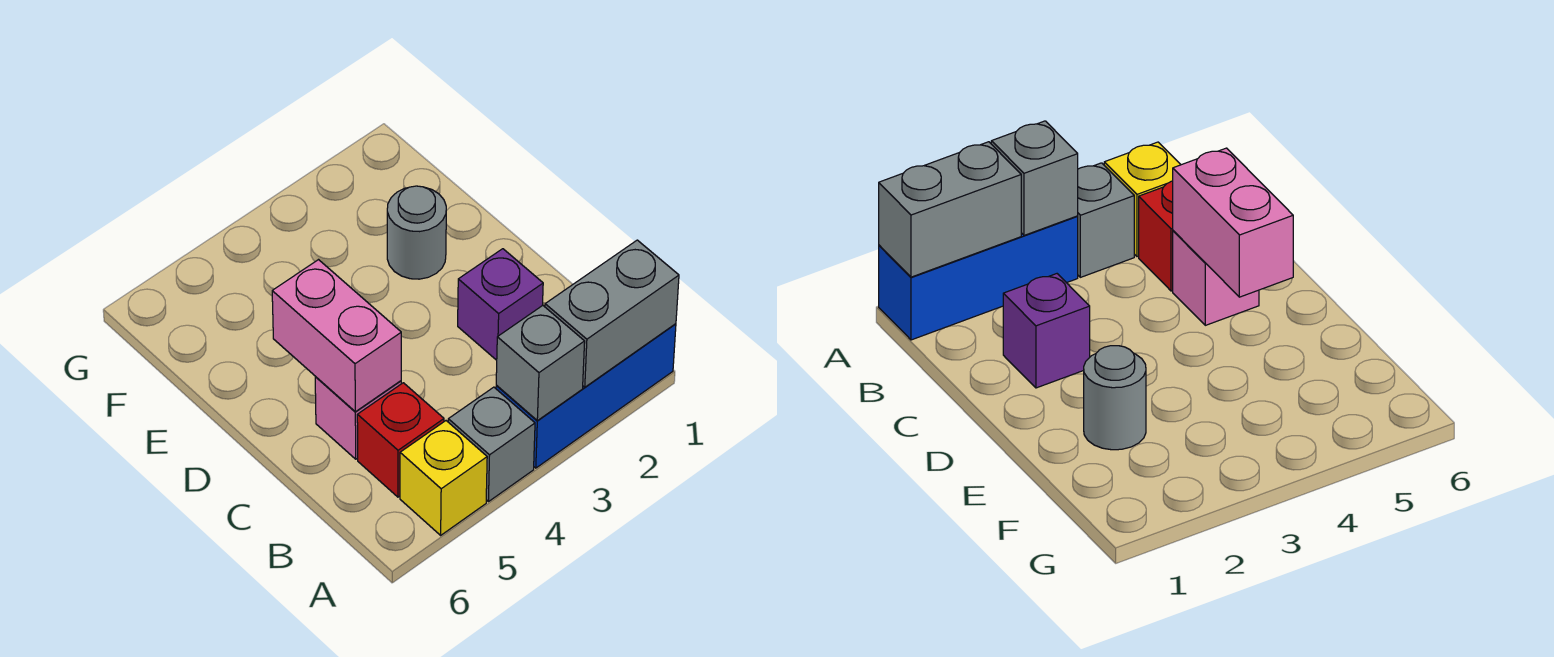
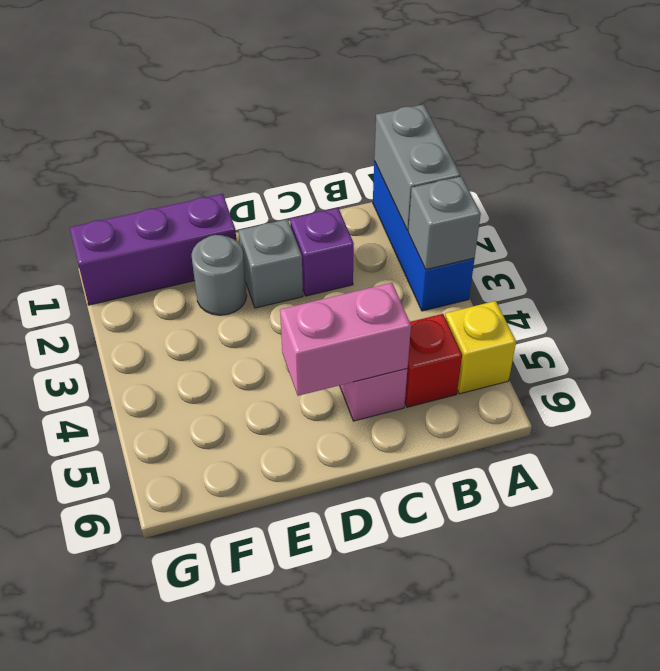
grey 1x1 brick [448,387,535,502] -> grey 1x1 brick moved to [239,219,303,308]
none -> purple 1x3 brick [70,194,236,305]

